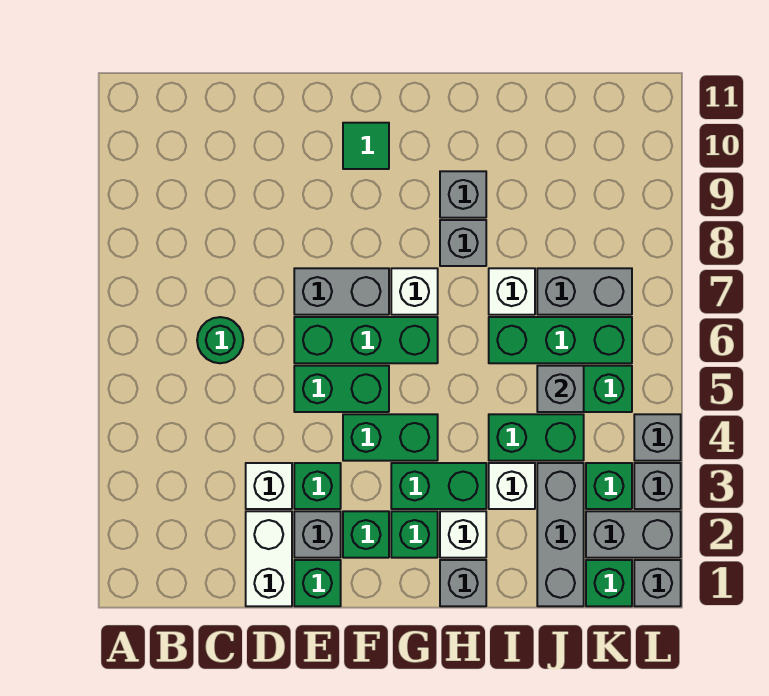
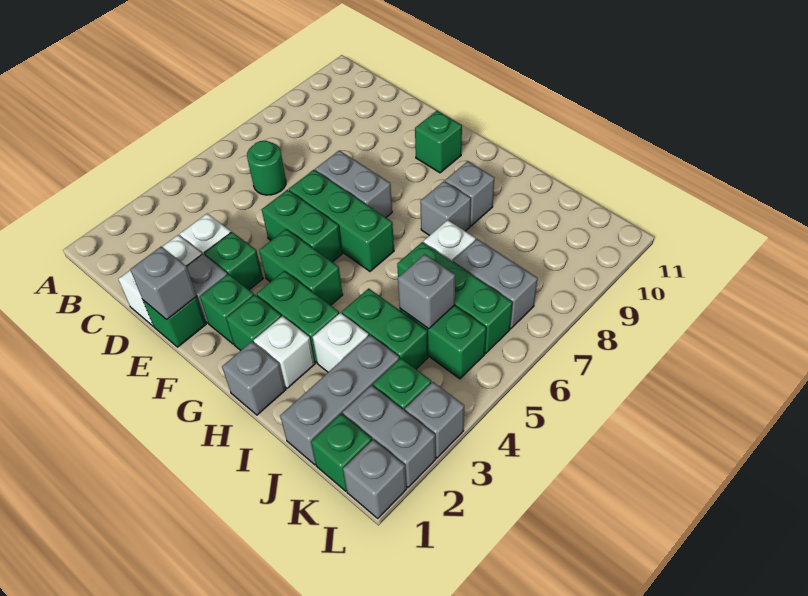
green 1x1 tile [343,123,389,169] -> green 1x1 brick [415,111,462,173]
white 1x1 brick [391,268,438,315] -> none
grey 1x1 brick [634,414,681,461] -> grey 1x1 brick moved to [130,246,196,320]

